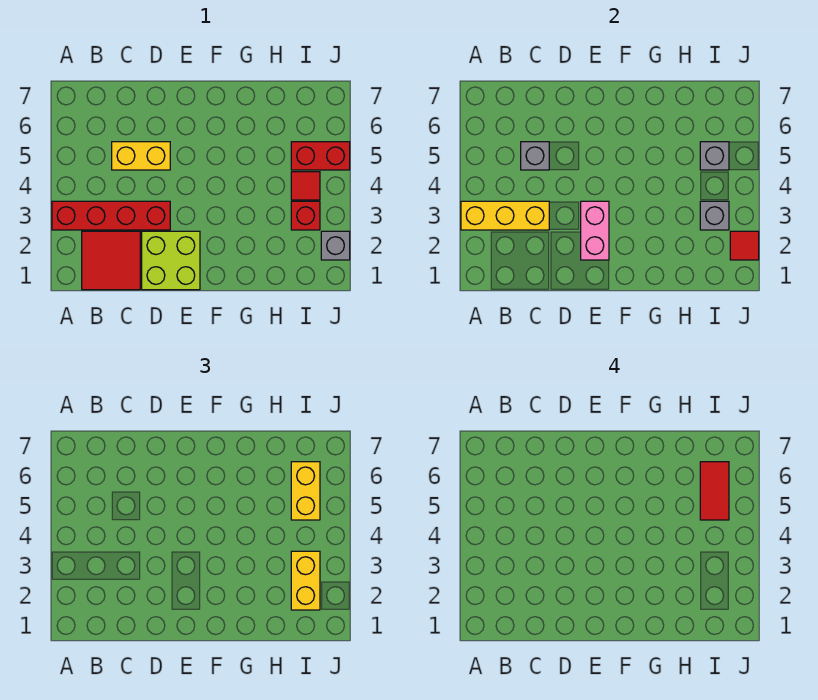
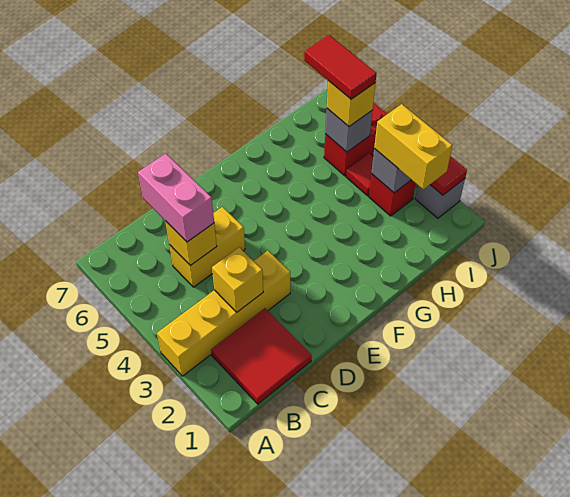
red 1x4 brick [52,201,170,230] -> yellow 1x4 brick [157,251,290,376]
yellow 1x3 brick [461,201,549,230] -> yellow 1x1 brick [212,247,263,312]
grey 1x1 brick [521,142,549,170] -> yellow 1x1 brick [165,221,217,266]
lime 2x2 brick [142,231,200,290] -> none
pink 1x2 brick [581,201,609,260] -> pink 1x2 brick moved to [138,154,214,242]
yellow 1x2 brick [291,462,320,520] -> yellow 1x1 brick [327,81,375,126]

